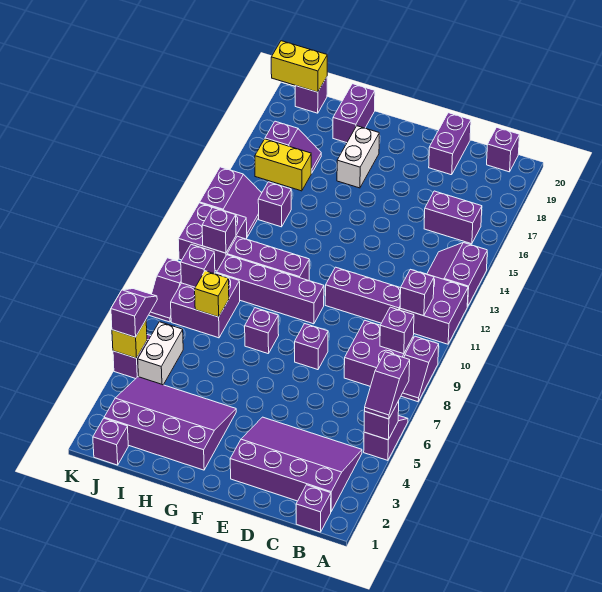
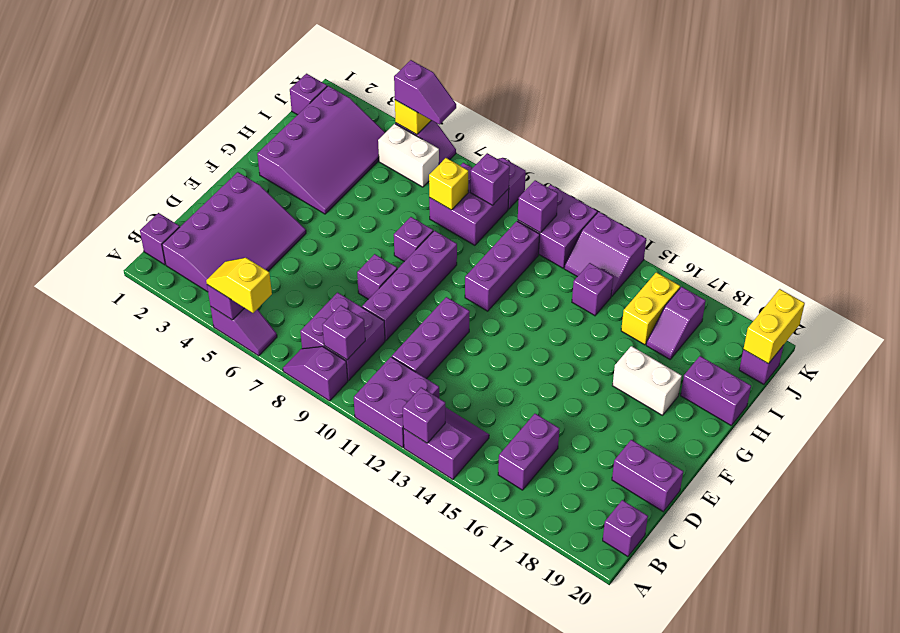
purple 1x2 slope [365,352,410,419] -> yellow 1x2 slope [206,258,272,313]
purple 1x1 brick [400,269,434,316] -> purple 1x1 brick moved to [403,387,445,443]
purple 1x4 brick [217,255,324,324] -> purple 1x4 brick moved to [362,231,457,341]

